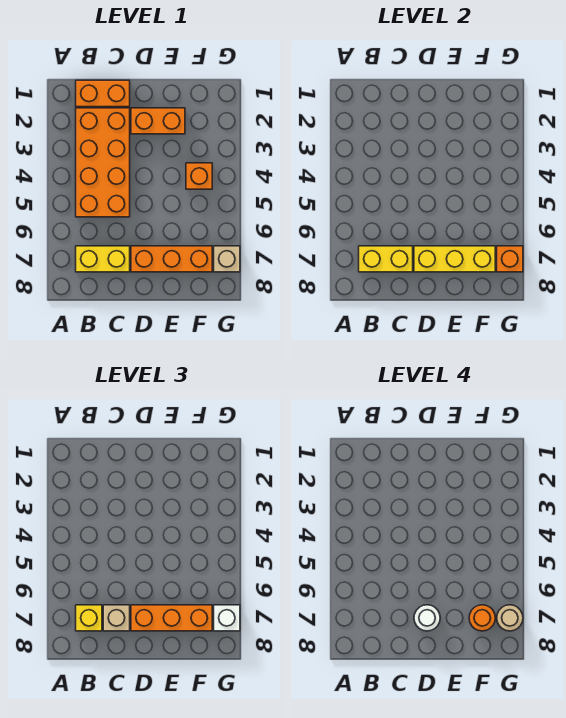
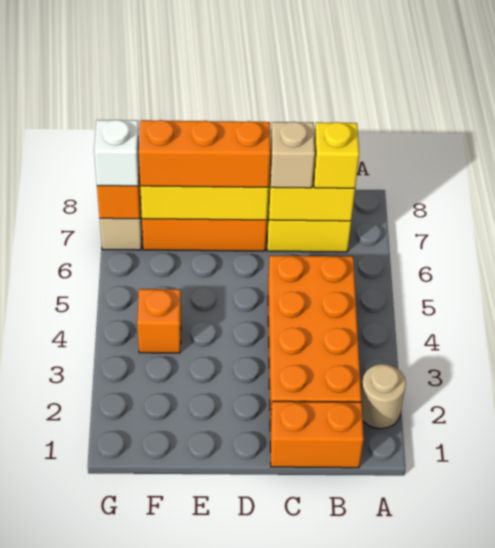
orange 1x2 brick [131,108,185,134] -> none
white 1x1 round brick [414,605,440,631] -> none
orange 1x1 round brick [469,605,495,631] -> none
tan 1x1 round brick [497,605,523,631] -> tan 1x1 round brick moved to [361,364,406,429]

